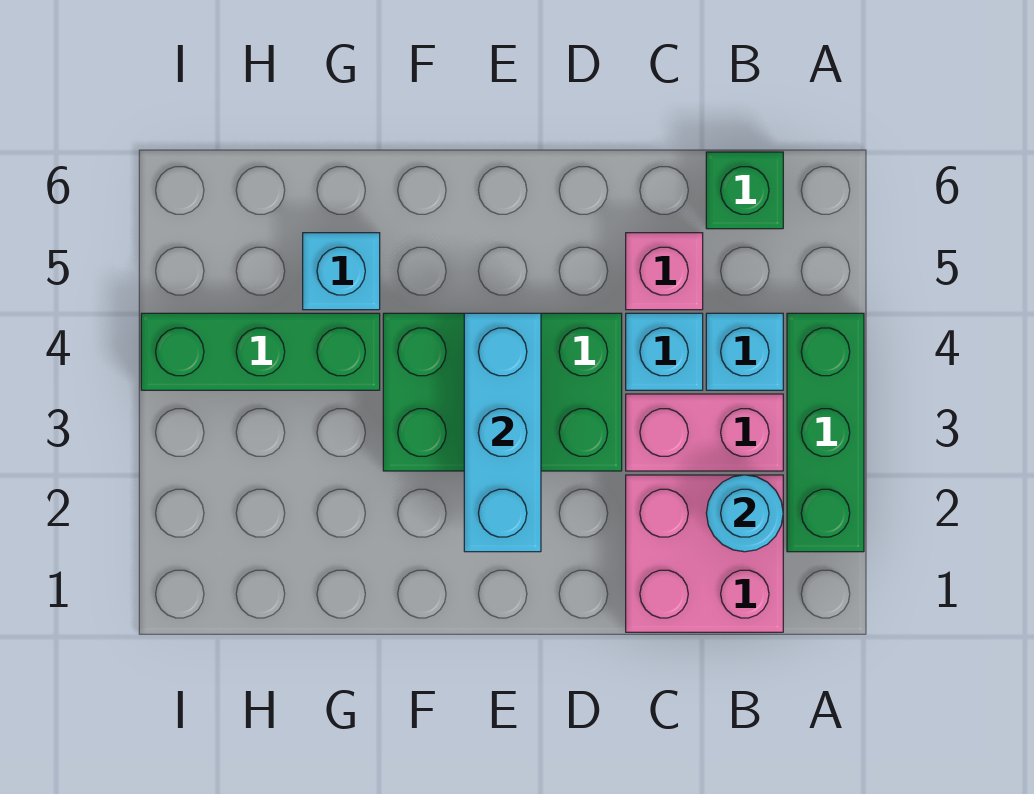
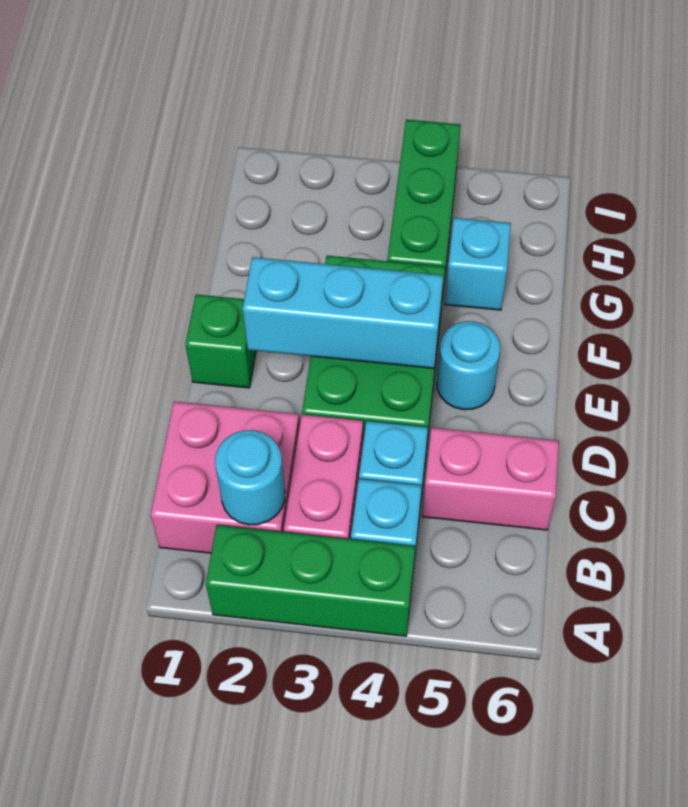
green 1x1 brick [706,152,783,229] -> green 1x1 brick moved to [185,294,256,388]
pink 1x1 brick [626,233,703,310] -> pink 1x2 brick [423,428,559,530]
none -> cyan 1x1 round brick [437,321,500,410]

